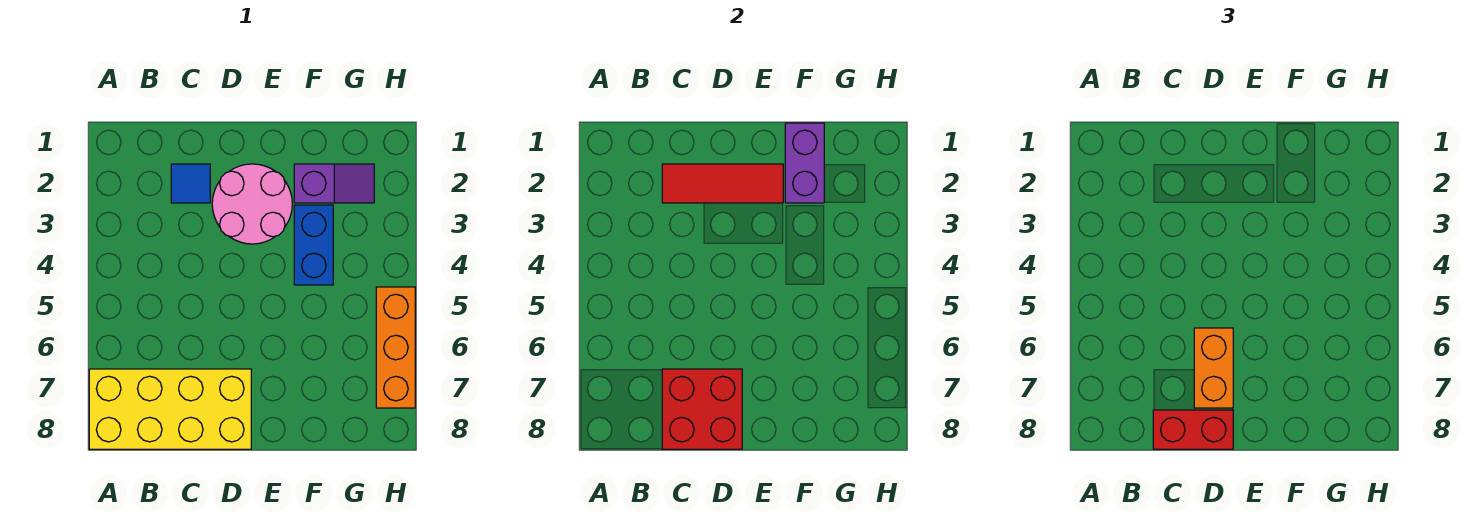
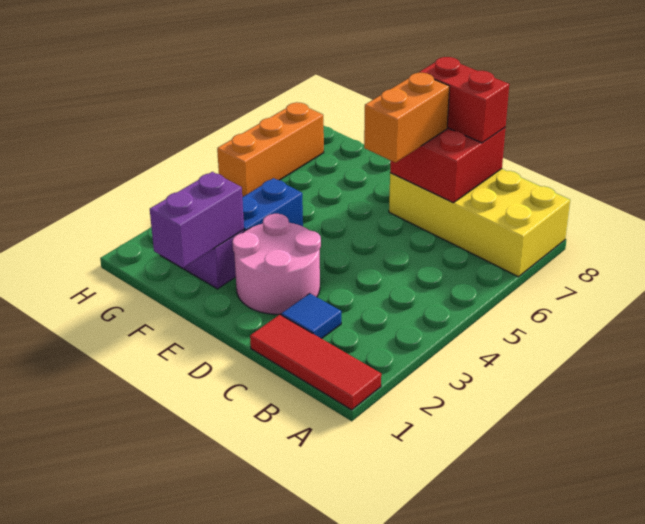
red 1x3 tile [662,164,783,203] -> red 1x3 tile moved to [250,315,381,410]

